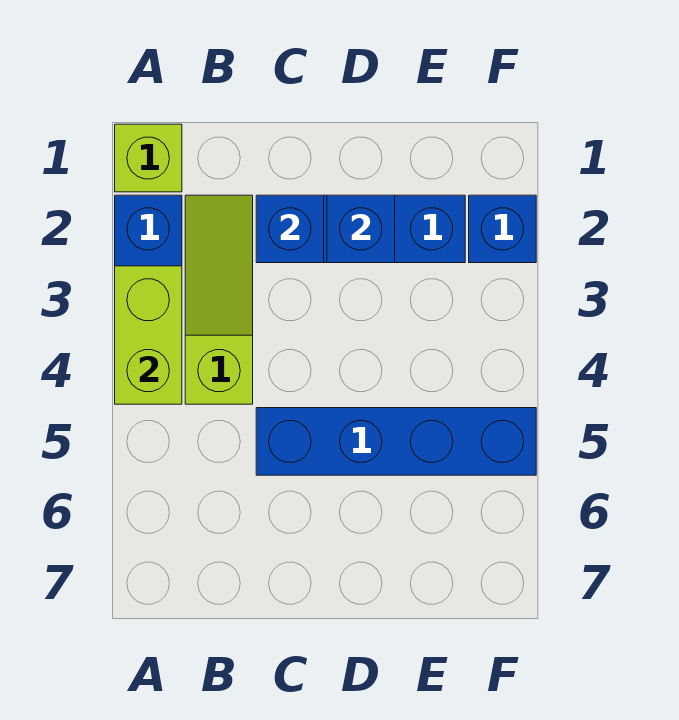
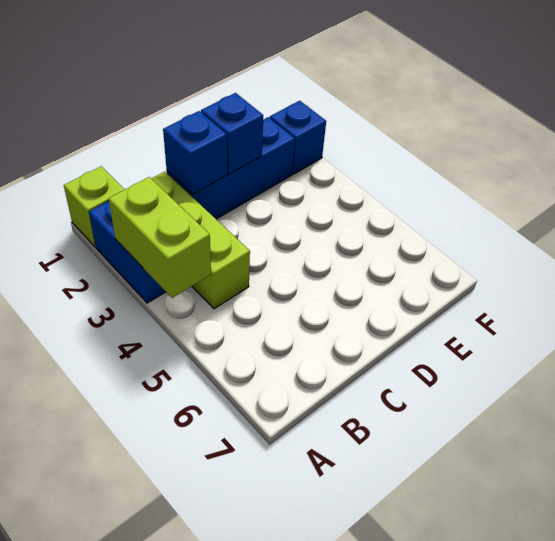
lime 1x3 slope [185,195,253,404] -> lime 1x3 brick [151,172,250,309]
blue 1x4 brick [256,408,536,475] -> none

